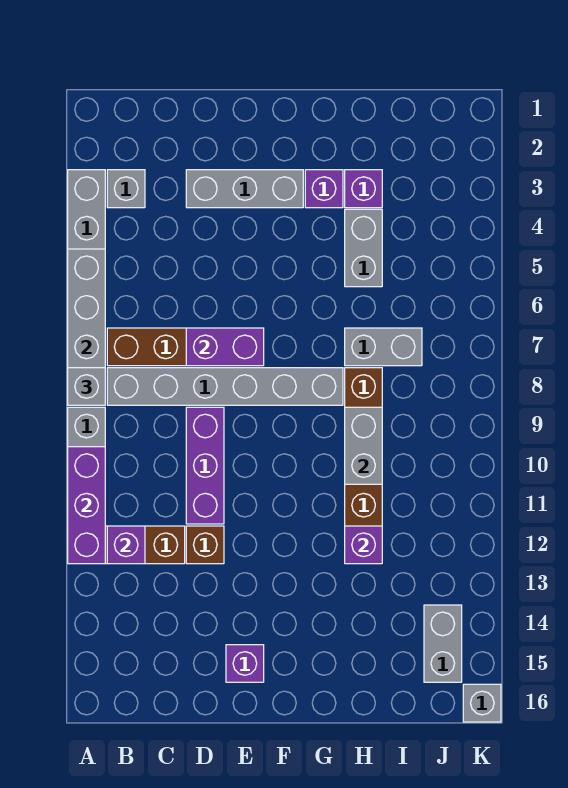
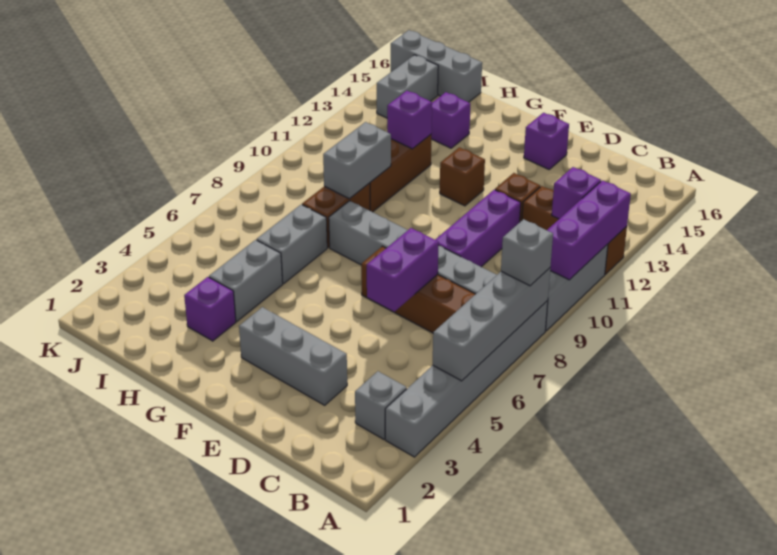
purple 1x2 brick [186,328,264,366] -> purple 1x2 brick turned to [367,228,439,312]
none -> brown 1x1 brick [440,147,485,206]
purple 1x1 brick [305,170,343,208] -> purple 1x1 brick moved to [431,92,470,148]
grey 1x2 brick [345,328,422,366] -> grey 1x2 brick turned to [257,205,327,284]
grey 1x1 brick [463,684,501,722] -> grey 1x3 brick [391,30,482,102]

